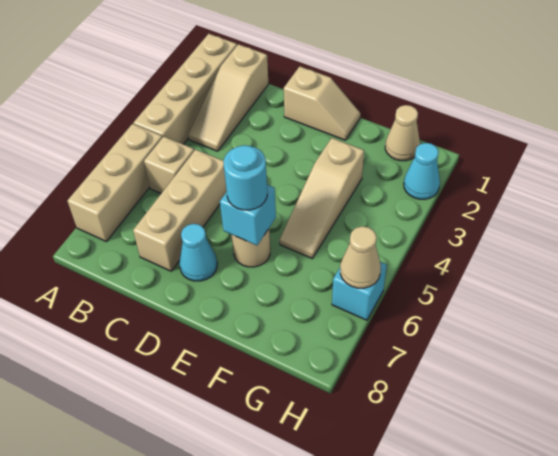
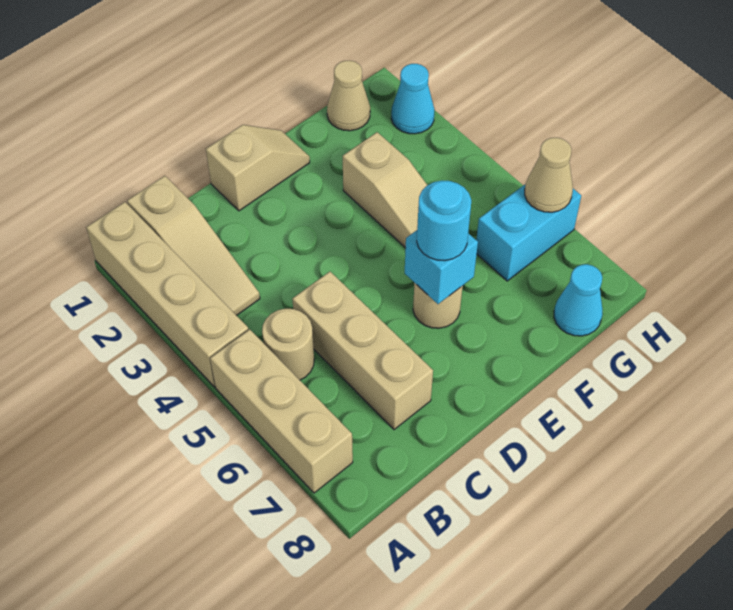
tan 1x1 brick [144,136,194,193] -> tan 1x1 round brick [262,309,314,380]
cyan 1x1 cone [179,224,217,281] -> cyan 1x1 cone moved to [554,264,603,336]
cyan 1x1 brick [332,262,387,320] -> cyan 1x2 brick [476,185,581,281]

